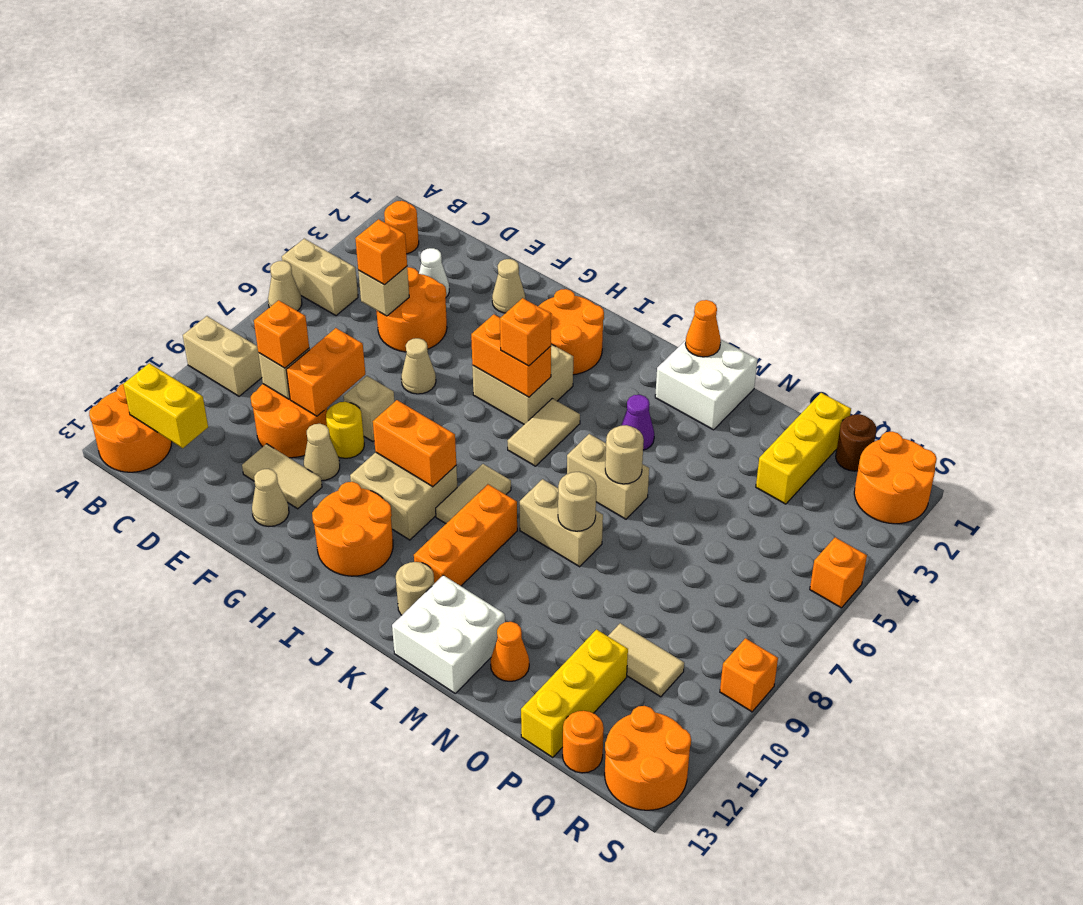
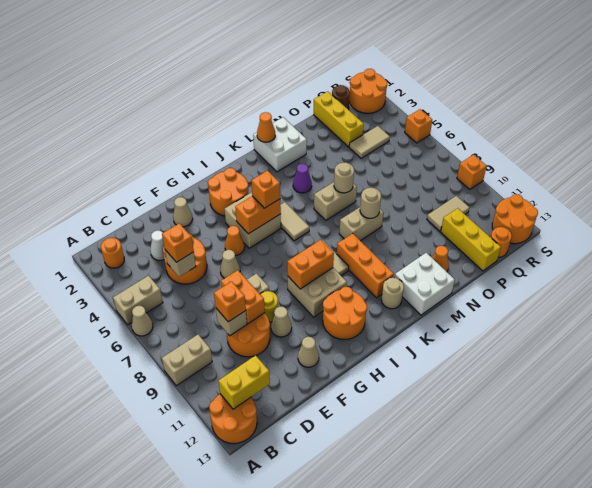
tan 1x2 tile [242,444,322,509] -> tan 1x2 tile moved to [349,126,390,158]
none -> orange 1x1 cone [225,226,245,256]

